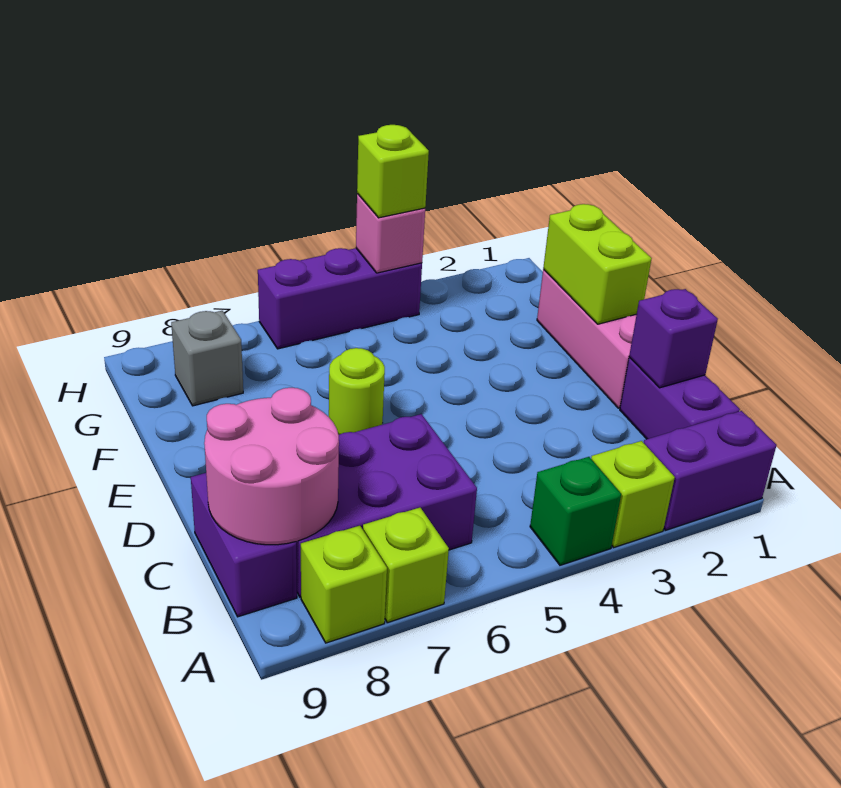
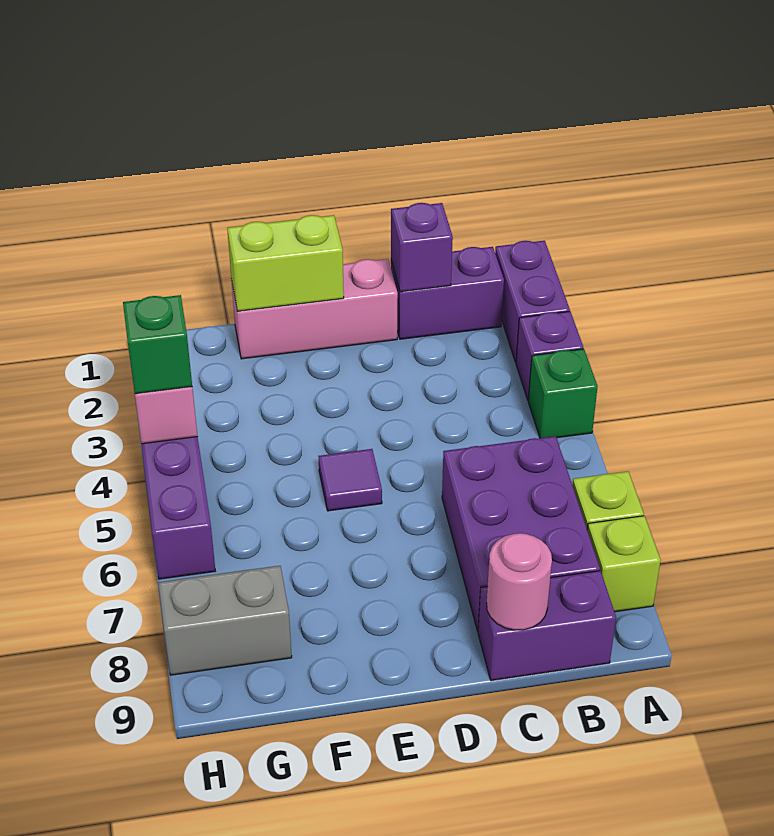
lime 1x1 brick [591,441,675,547] -> purple 1x1 brick [516,311,583,400]
pink 2x2 round brick [204,388,339,545] -> pink 1x1 round brick [487,533,552,630]
none -> purple 1x1 tile [319,449,382,511]
lime 1x1 round brick [329,348,385,435] -> none
grey 1x1 brick [171,311,243,406] -> grey 1x2 brick [158,566,292,675]
lime 1x1 brick [357,125,429,218] -> green 1x1 brick [123,295,192,394]

